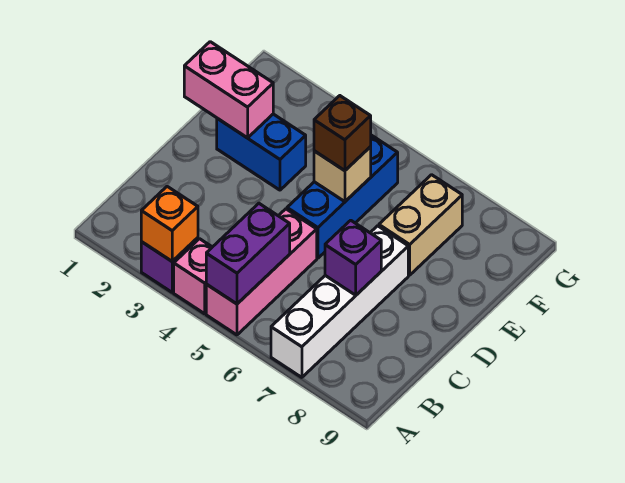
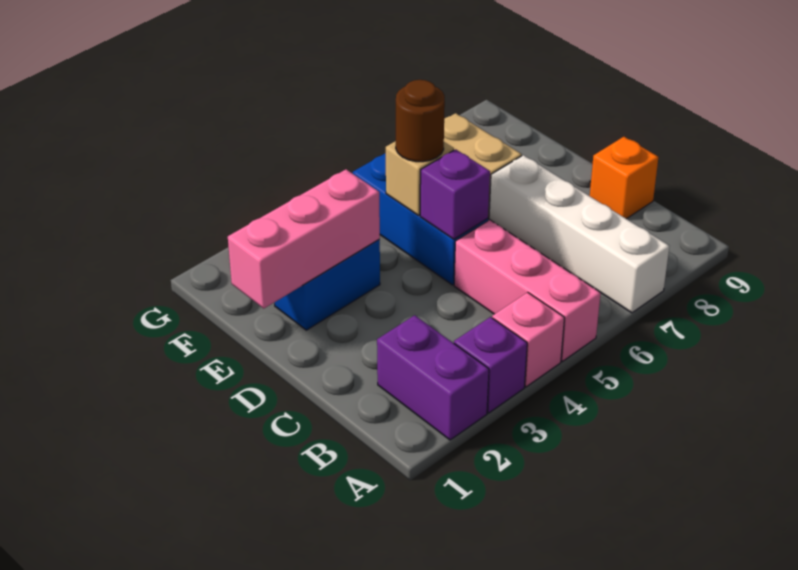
orange 1x1 brick [141,187,198,261] -> orange 1x1 brick moved to [590,137,658,219]
purple 1x2 brick [206,203,290,304] -> purple 1x2 brick moved to [377,315,489,440]
purple 1x1 brick [325,220,381,295] -> purple 1x1 brick moved to [420,149,490,239]
pink 1x2 brick [184,42,273,138] -> pink 1x3 brick [228,169,380,308]
brown 1x1 brick [314,96,371,171] -> brown 1x1 round brick [396,80,445,162]

